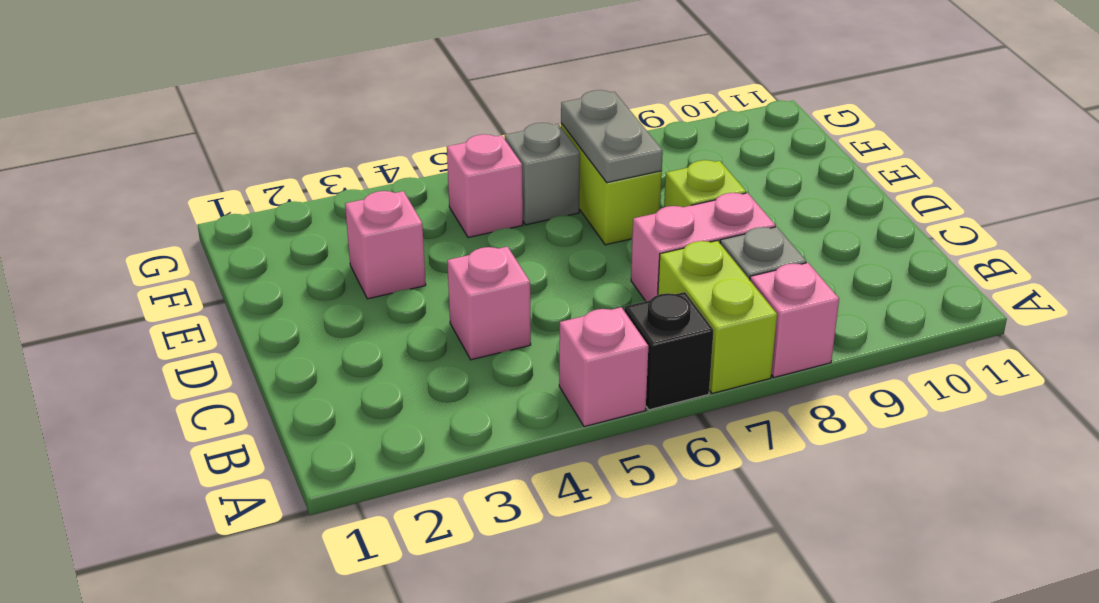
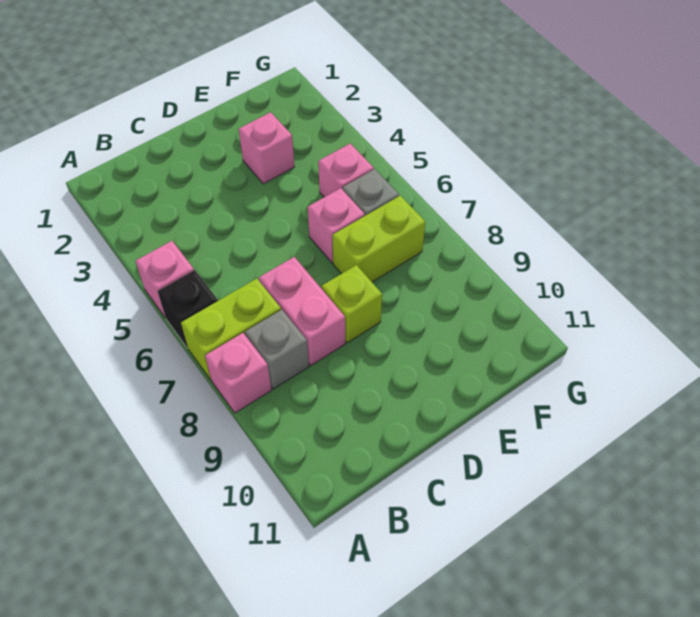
pink 1x1 brick [447,247,531,360] -> pink 1x1 brick moved to [308,188,365,263]
grey 1x2 plate [561,90,663,183] -> none

